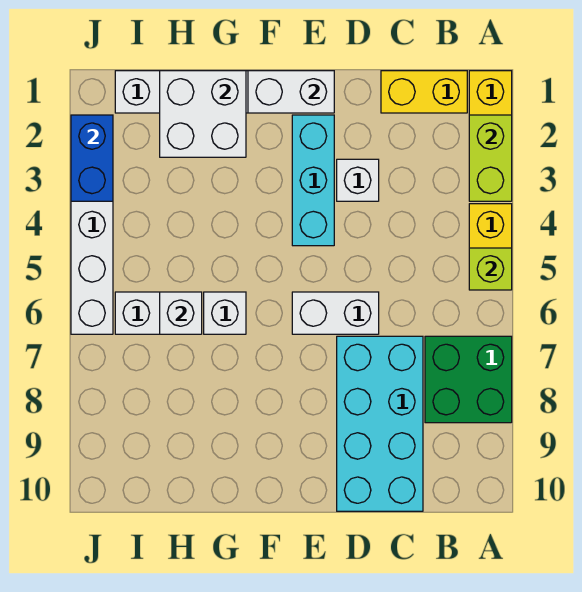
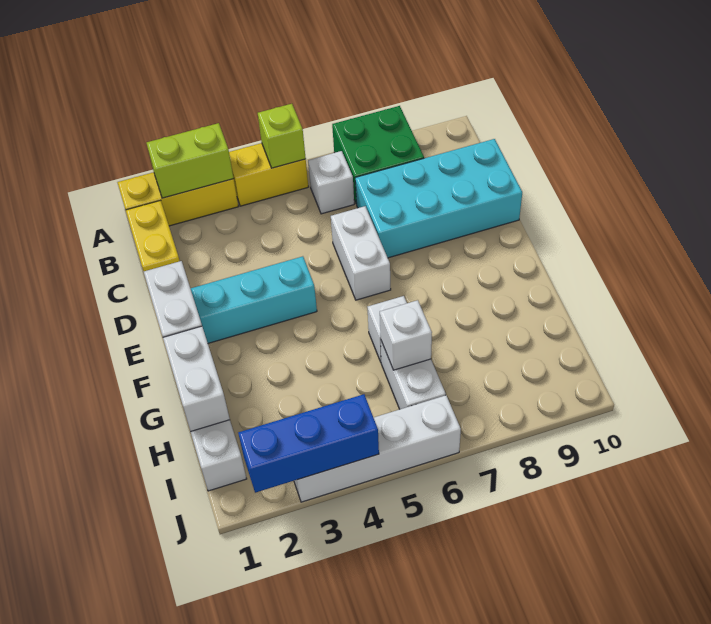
white 1x1 brick [337,159,379,201] -> white 1x1 brick moved to [308,151,354,214]
white 2x2 brick [160,71,246,157] -> white 1x2 brick [163,326,230,432]
blue 1x2 brick [71,115,113,201] -> blue 1x3 brick [238,394,379,493]

